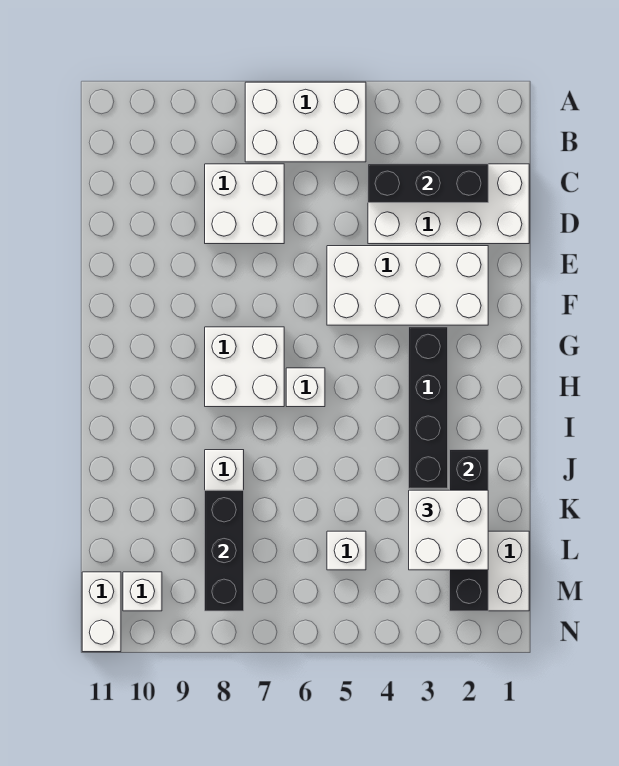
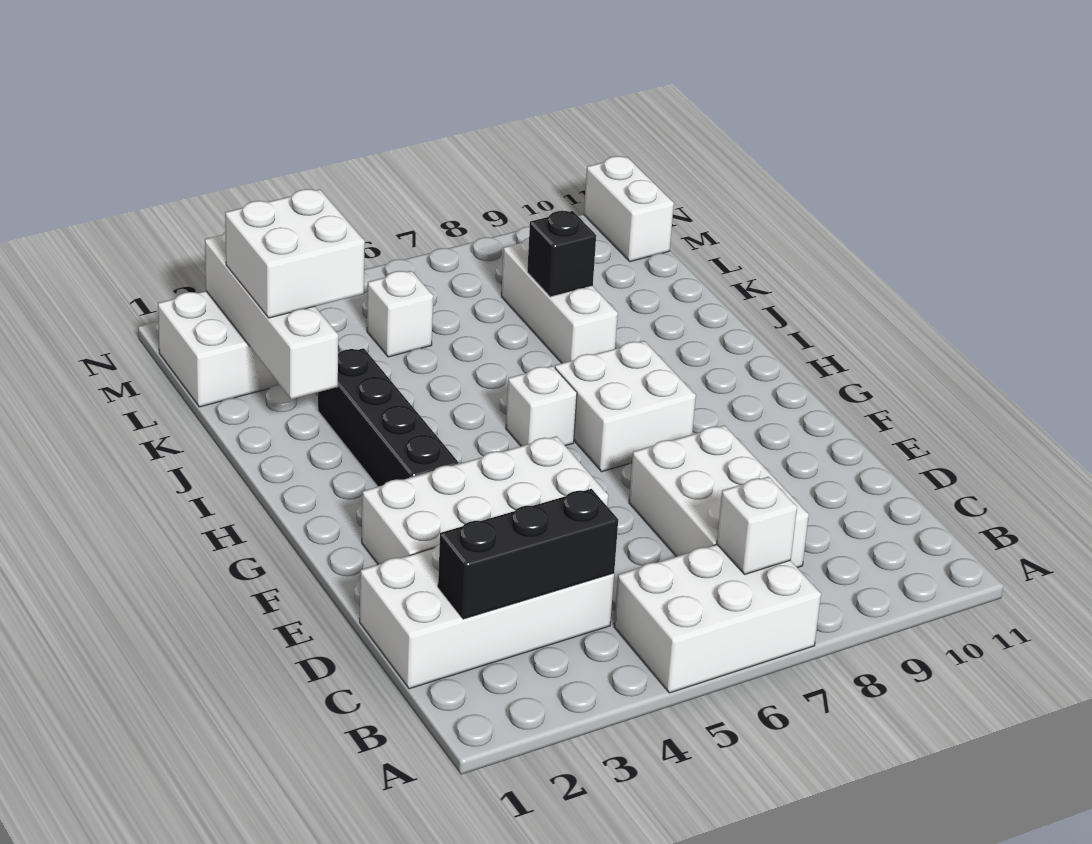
white 2x2 brick [205,164,284,244] -> white 2x3 brick [629,425,809,568]
black 1x4 brick [450,450,488,611] -> white 1x4 brick [205,231,338,399]
black 1x3 brick [205,490,244,611] -> black 1x1 brick [527,211,596,297]
white 1x1 brick [123,572,162,611] -> white 1x1 brick moved to [717,477,797,574]

